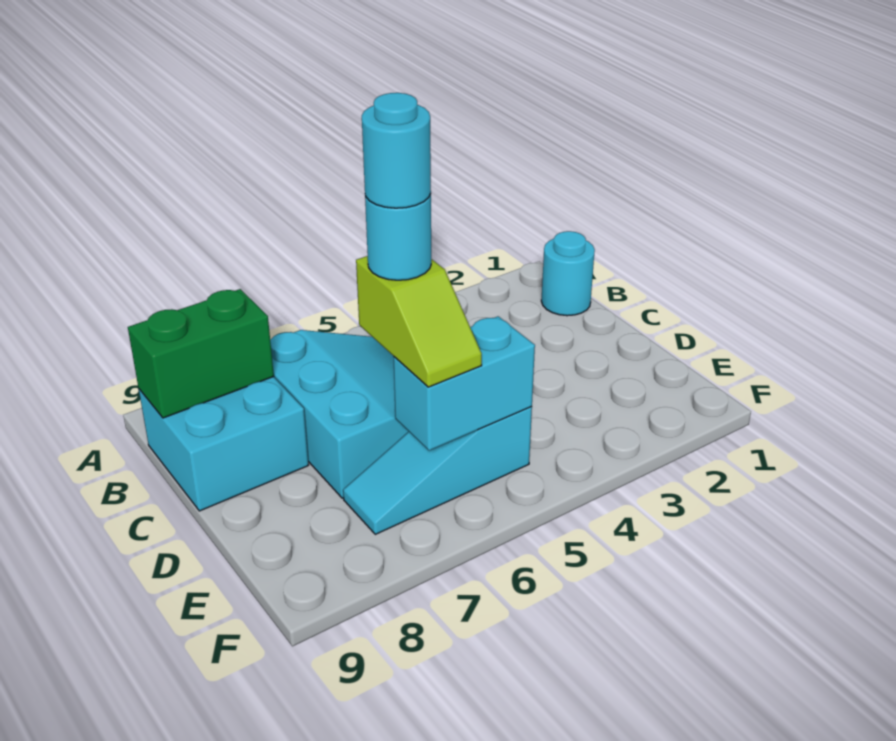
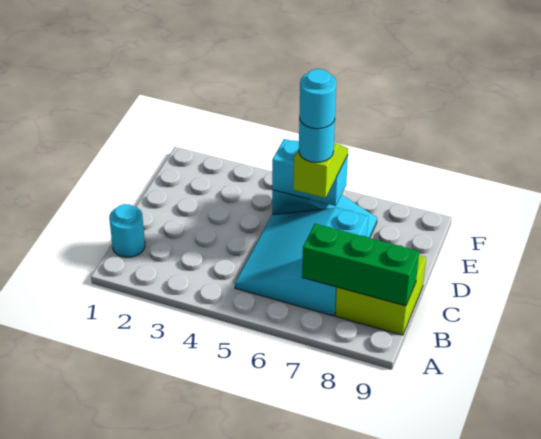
cyan 2x2 brick [139,377,309,511] -> lime 2x2 brick [335,255,426,335]
green 1x2 brick [128,289,274,418] -> green 1x3 brick [302,224,419,306]

